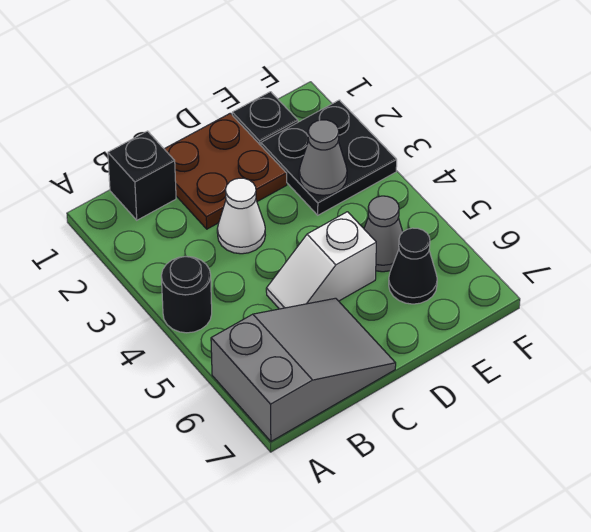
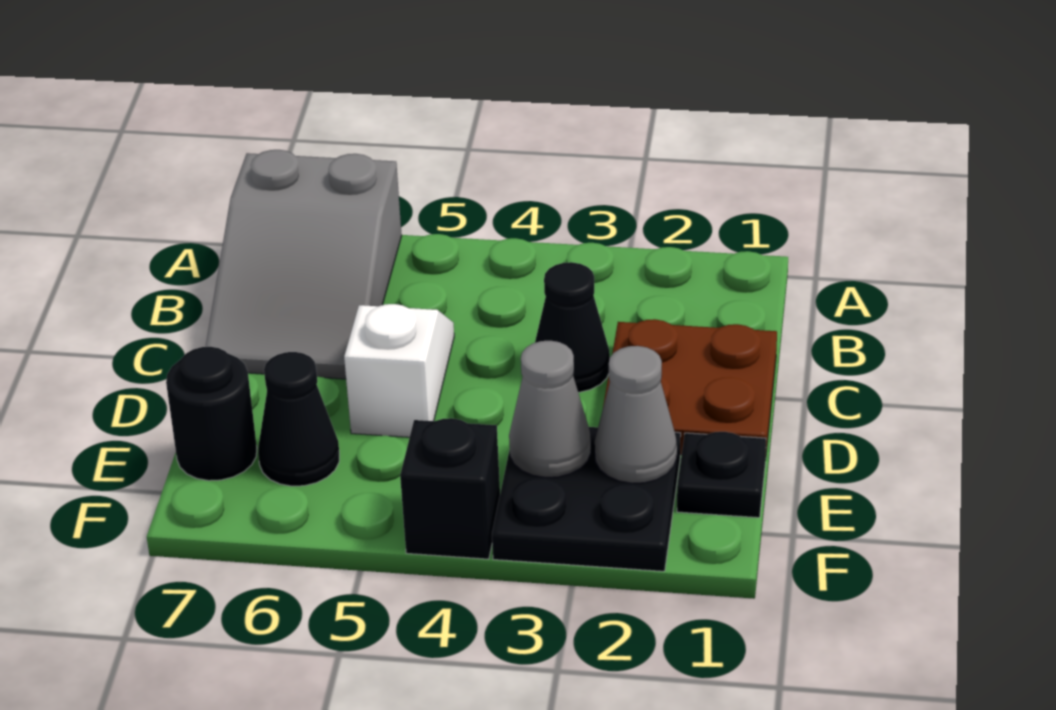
black 1x1 round brick [161,256,212,333] -> black 1x1 round brick moved to [166,347,257,481]
black 1x1 brick [108,131,176,220] -> black 1x1 brick moved to [400,418,500,559]
white 1x1 cone [217,178,265,254] -> black 1x1 cone [535,262,610,392]
grey 1x1 cone [364,196,403,272] -> grey 1x1 cone moved to [595,346,677,483]

